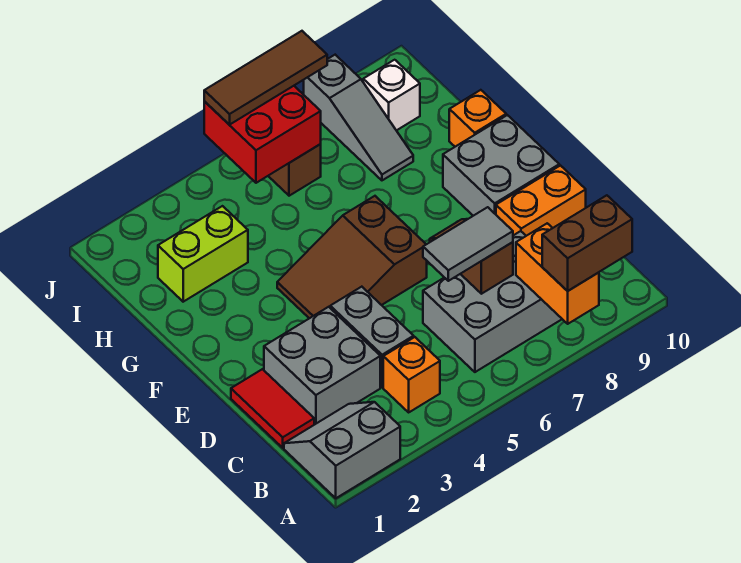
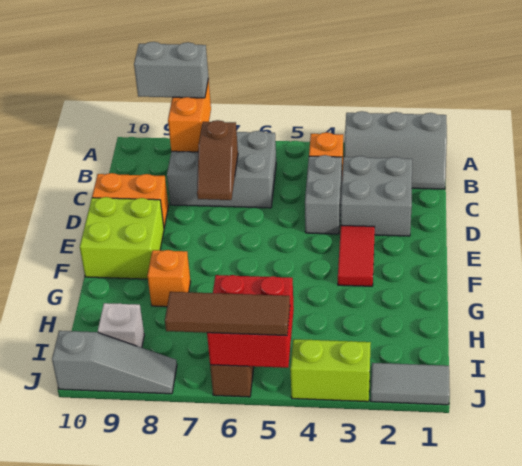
grey 2x2 slope [284,402,400,498] -> grey 2x3 slope [344,111,447,189]
brown 1x2 brick [542,195,632,291] -> grey 1x2 brick [134,42,208,98]
red 1x2 tile [231,369,314,448] -> red 1x2 tile moved to [338,225,375,286]
grey 1x2 tile [423,207,513,281] -> grey 1x2 tile moved to [371,363,450,405]
brown 2x3 slope [277,196,427,318] -> none
grey 2x2 brick [443,115,559,216] -> lime 2x2 brick [80,197,164,279]
orange 1x1 brick [449,90,506,147] -> orange 1x1 brick moved to [147,250,190,307]
lime 1x2 brick [158,206,248,302] -> lime 1x2 brick moved to [290,339,371,402]
grey 1x3 slope [304,55,413,180] -> grey 1x3 slope turned to [52,331,177,394]

